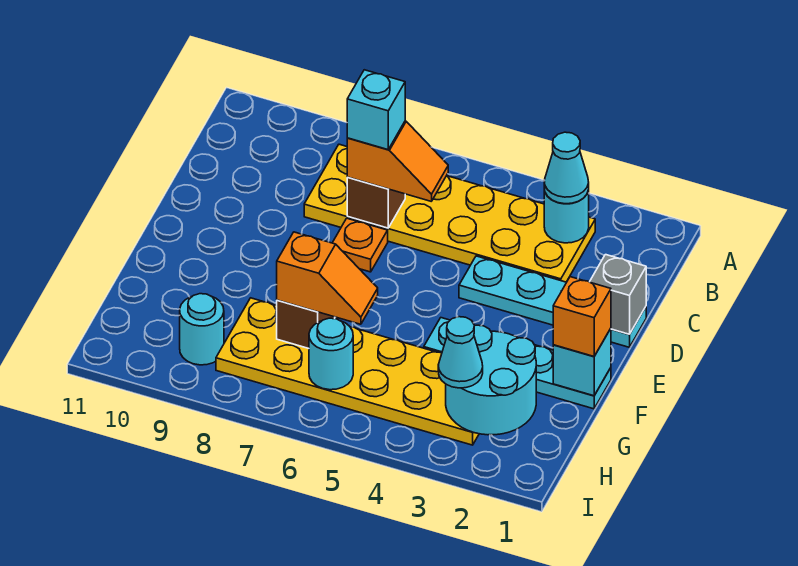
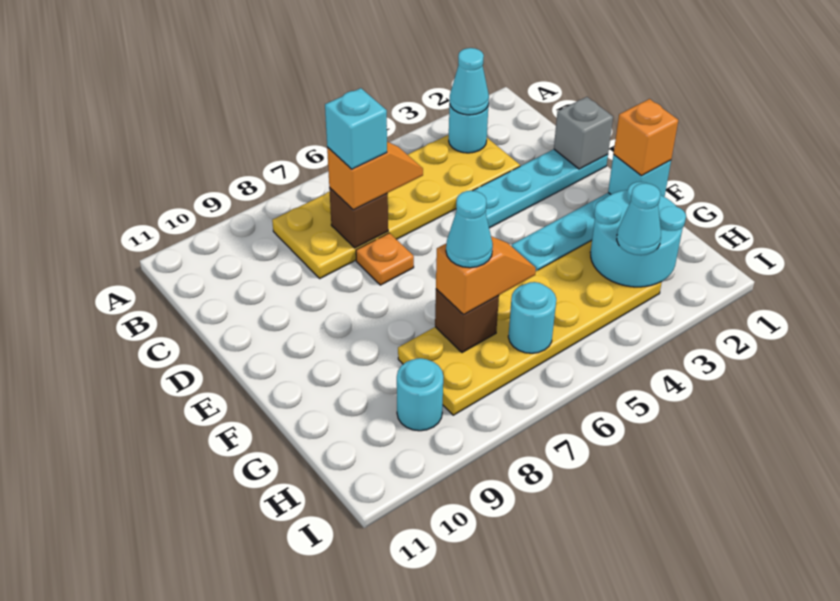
none -> cyan 1x1 cone [446,191,493,268]

